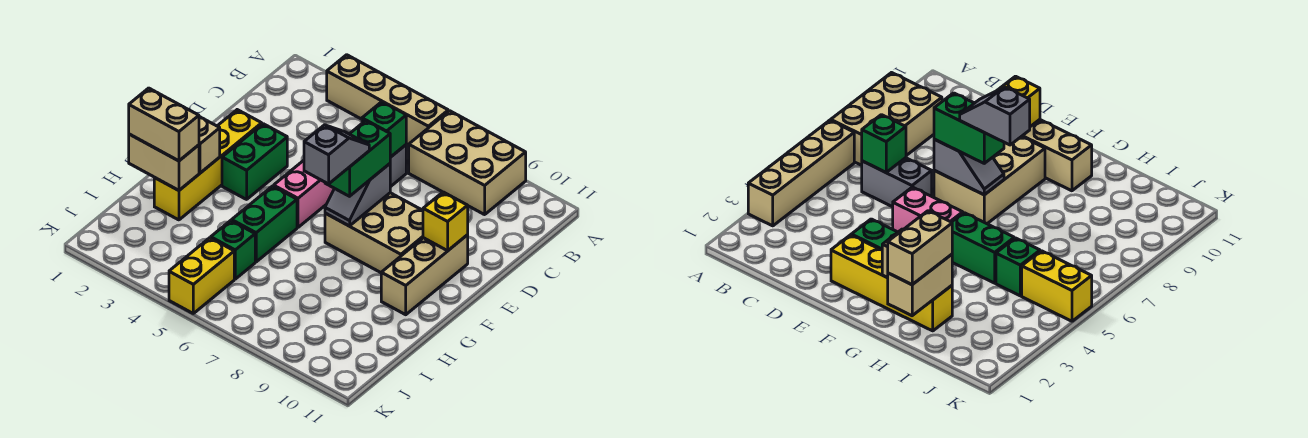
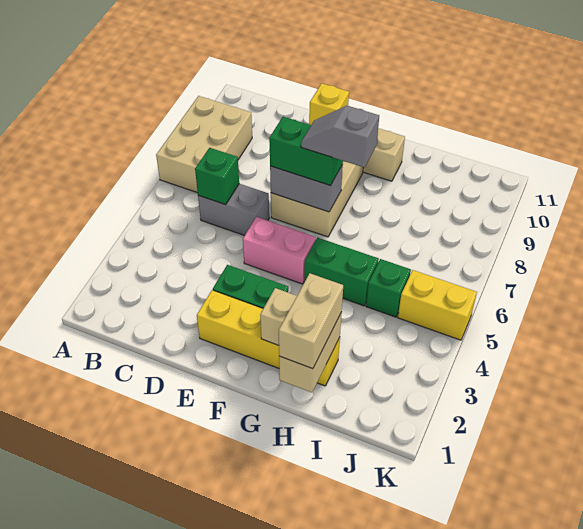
tan 1x4 brick [327,55,448,145] -> none
grey 1x2 slope [325,164,390,226] -> grey 1x2 brick [270,165,343,212]

